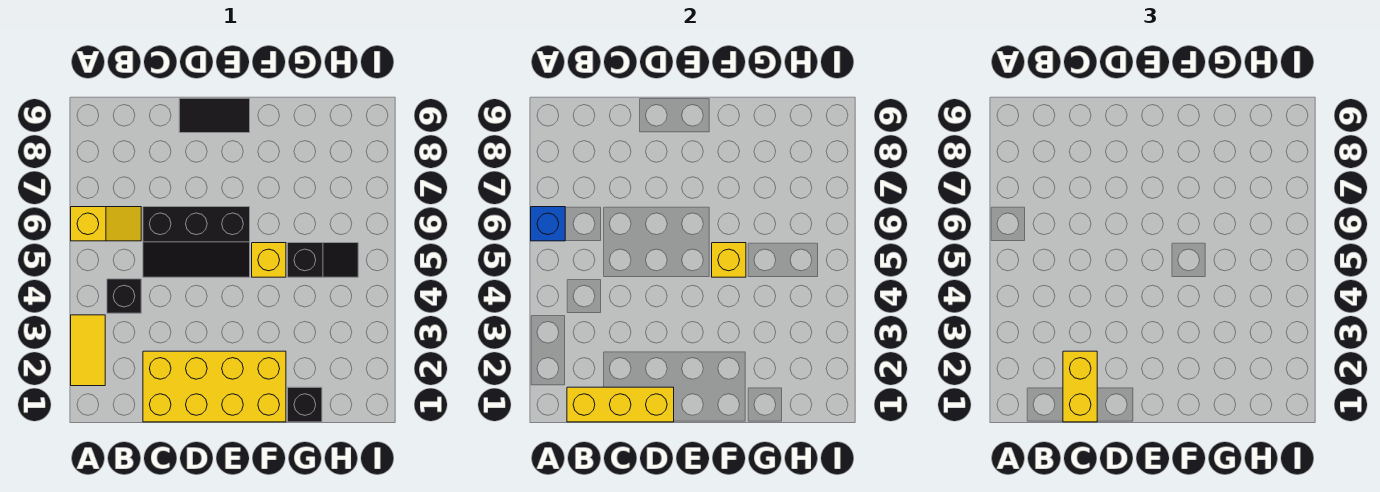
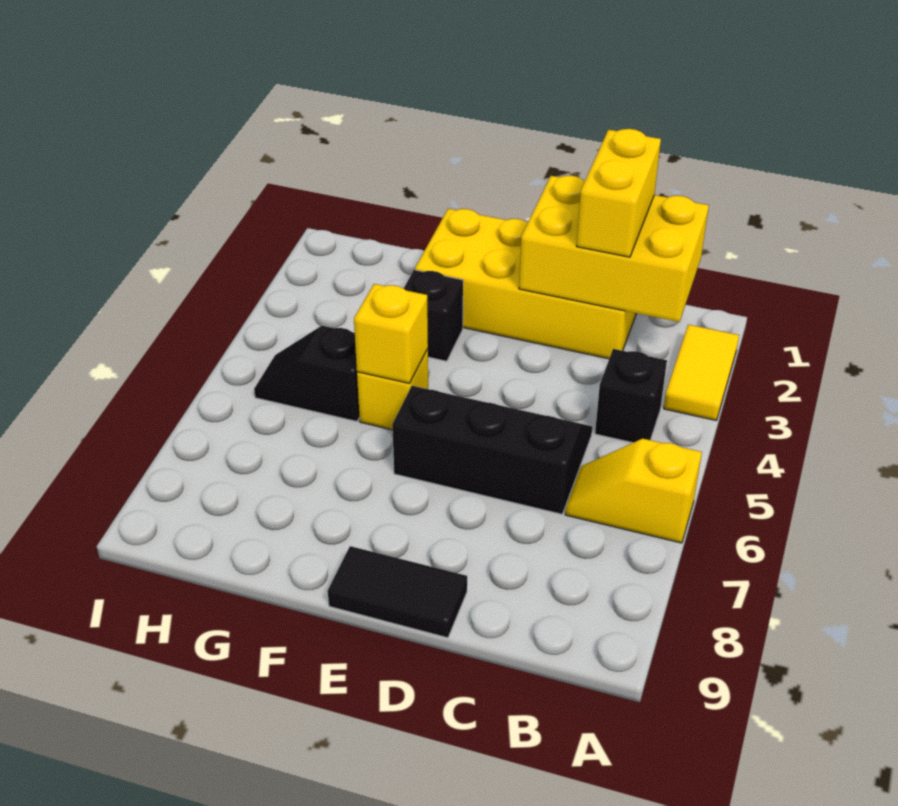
blue 1x1 brick [531,207,565,241] -> none
yellow 1x3 brick [567,387,674,422] -> yellow 2x3 brick [519,176,709,322]
black 1x1 brick [288,387,322,422] -> black 1x1 brick moved to [404,270,463,361]

